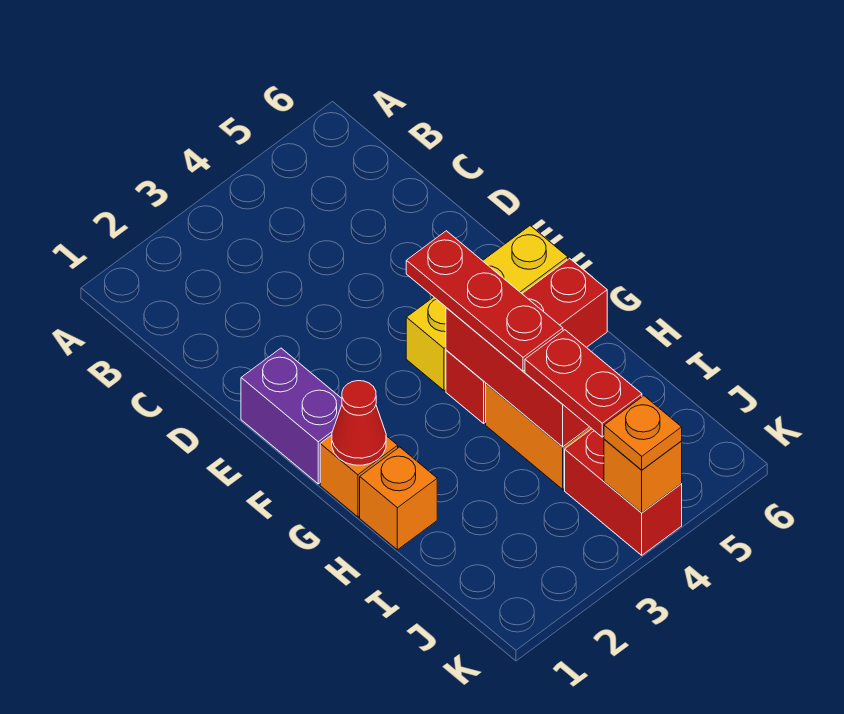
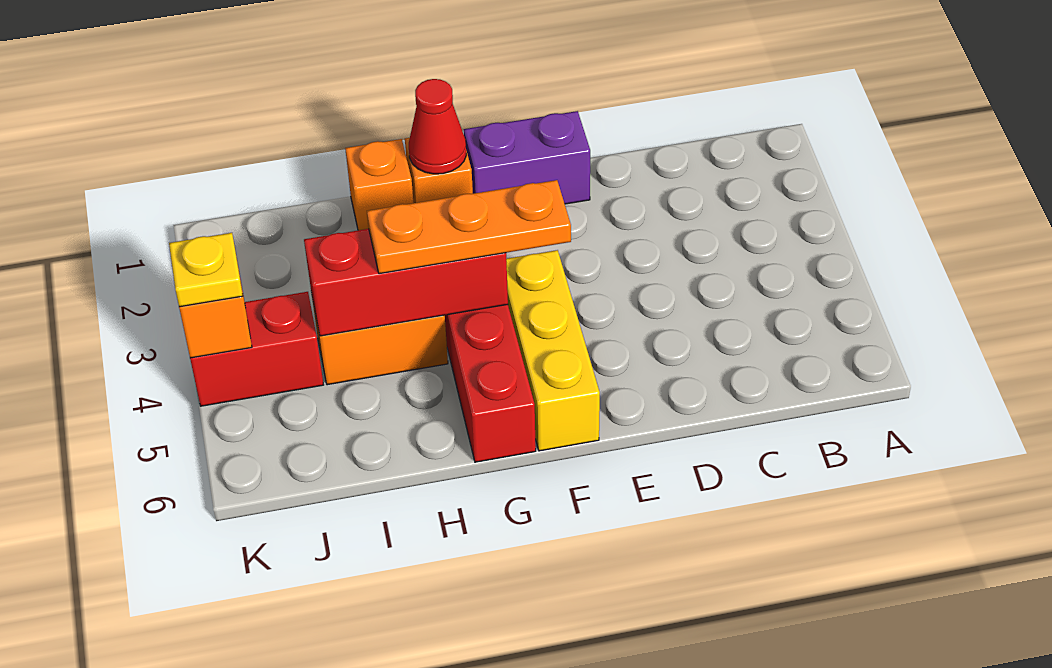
red 1x3 plate [406,231,563,371] -> orange 1x3 plate [367,180,571,274]
red 1x2 plate [525,330,642,437] -> none
orange 1x1 plate [604,396,682,470] -> yellow 1x1 plate [169,233,243,307]

